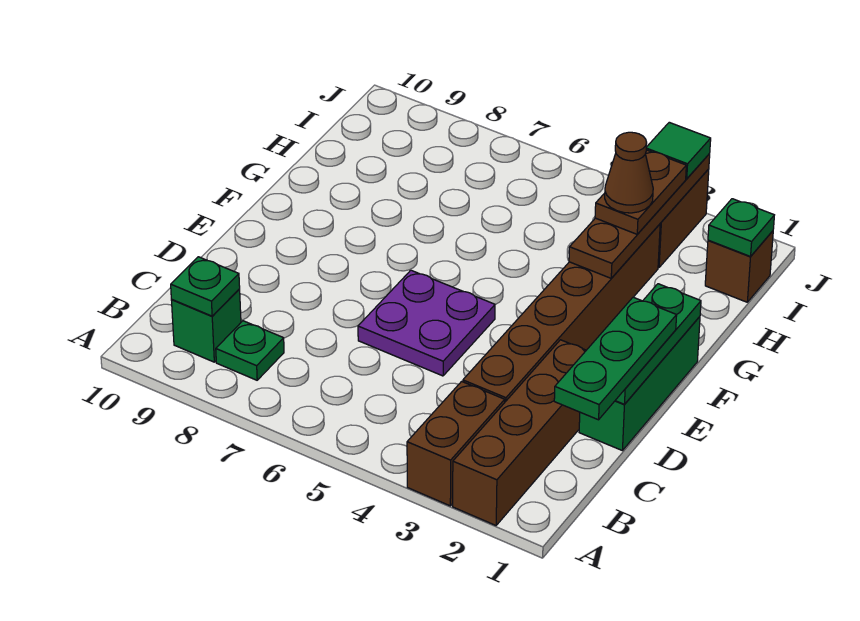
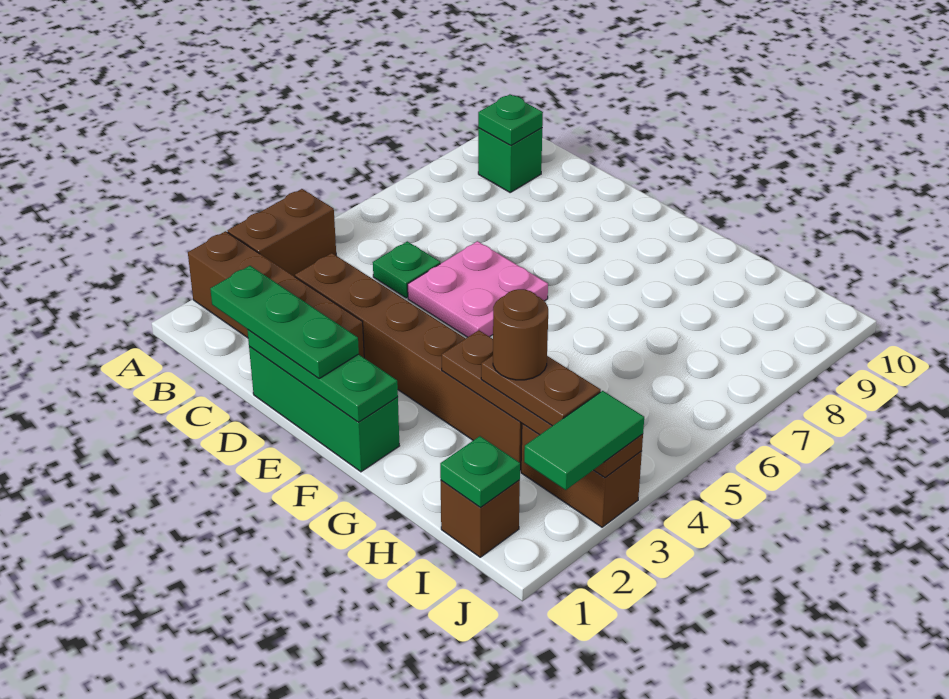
brown 1x2 brick [407,381,505,506] -> brown 1x2 brick turned to [228,189,336,277]
green 1x1 plate [216,321,284,380] -> green 1x1 plate moved to [373,241,440,298]
purple 2x2 plate [358,270,495,376] -> pink 2x2 plate [408,241,548,337]
brown 1x1 cone [605,132,653,213] -> brown 1x1 round brick [493,289,548,380]
green 1x1 tile [646,122,711,179] -> green 1x2 tile [524,391,644,490]

